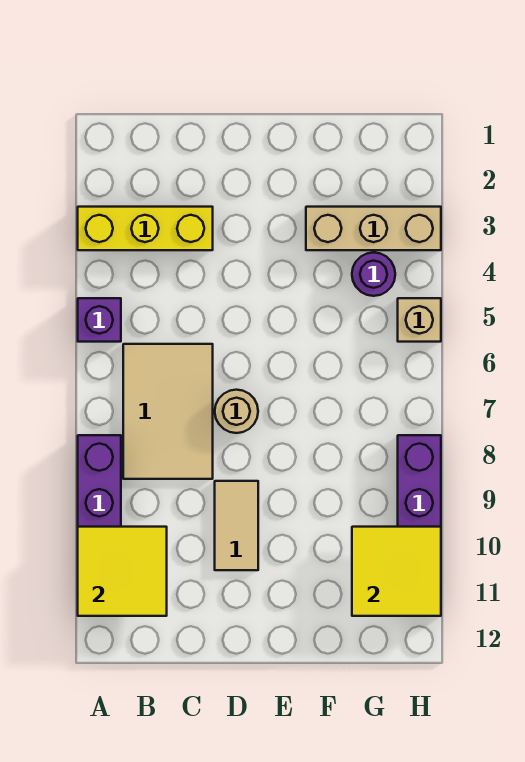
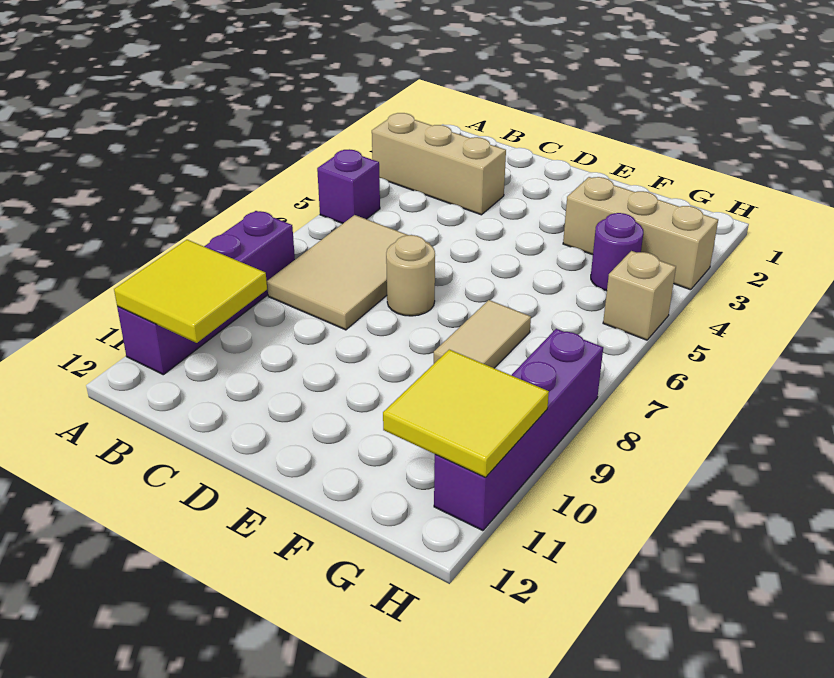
yellow 1x3 brick [78,207,213,250] -> tan 1x3 brick [372,113,506,215]
tan 1x2 tile [215,481,258,570] -> tan 1x2 tile moved to [434,300,531,368]

